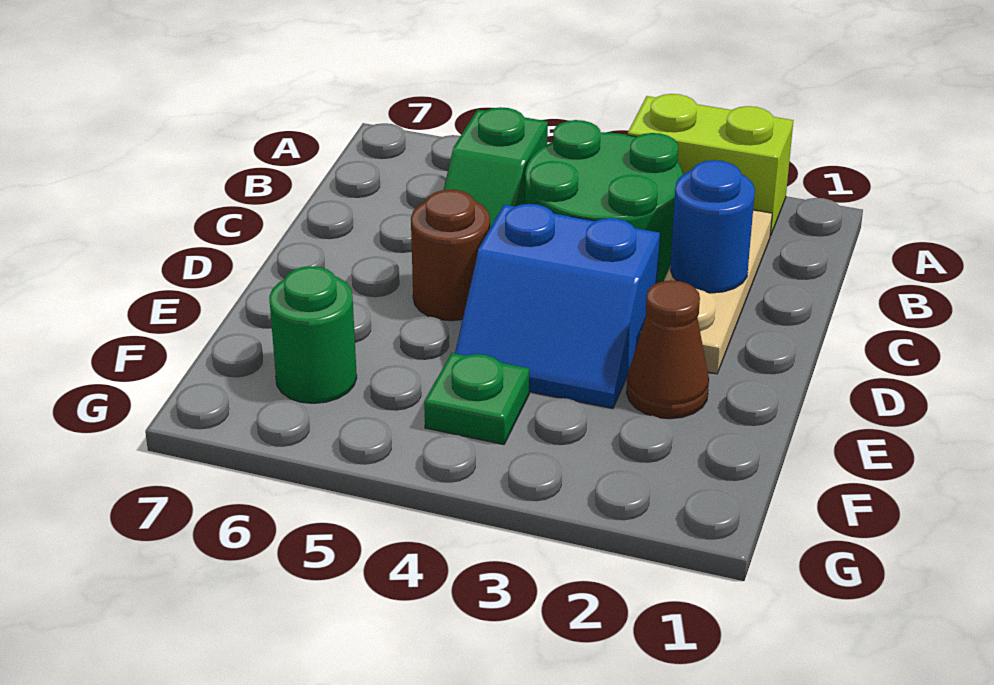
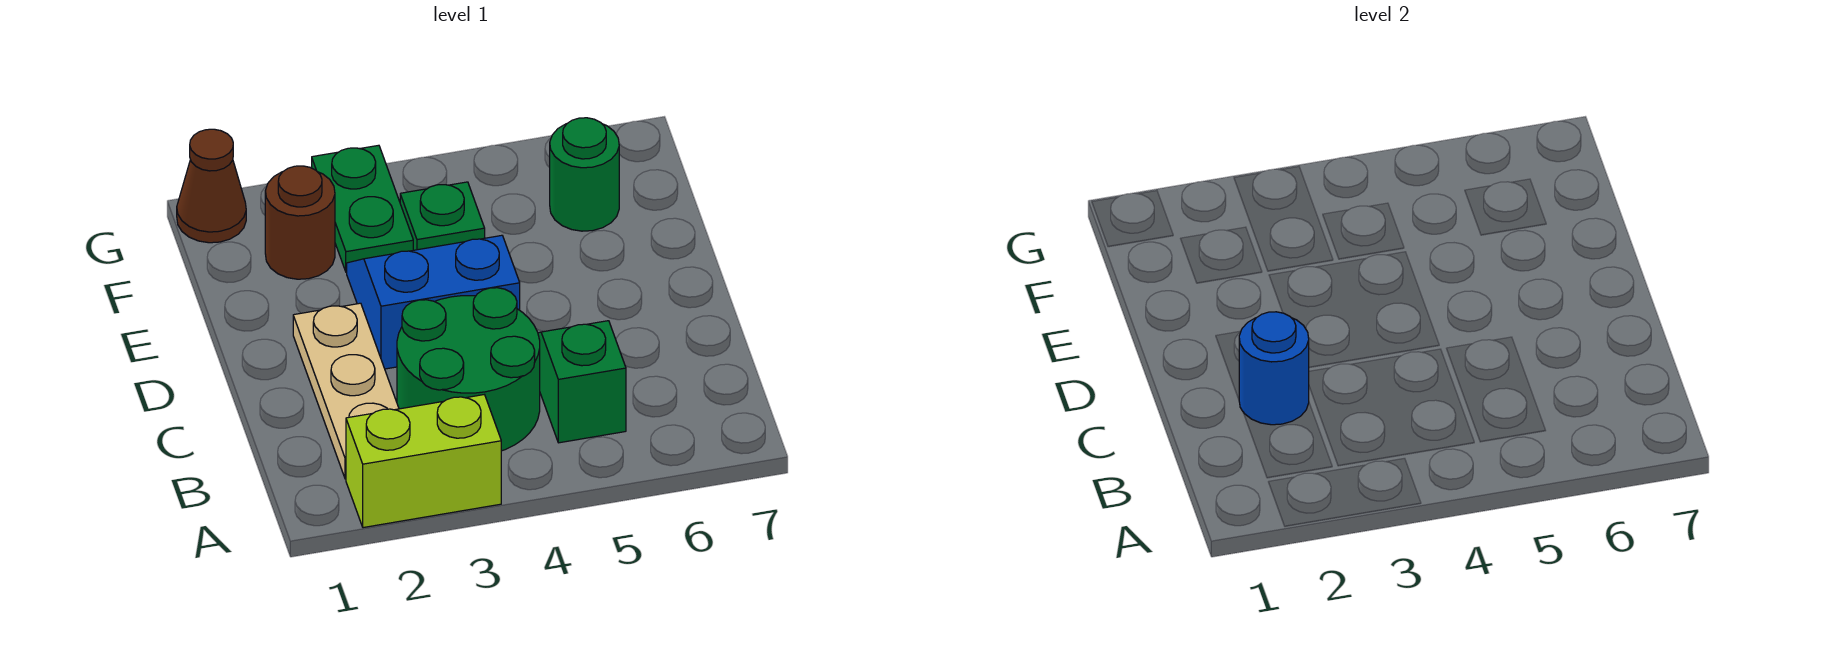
brown 1x1 round brick [411,190,490,321] -> brown 1x1 round brick moved to [265,166,335,279]
brown 1x1 cone [626,280,709,419] -> brown 1x1 cone moved to [177,129,246,243]
none -> green 1x2 plate [312,145,413,272]

